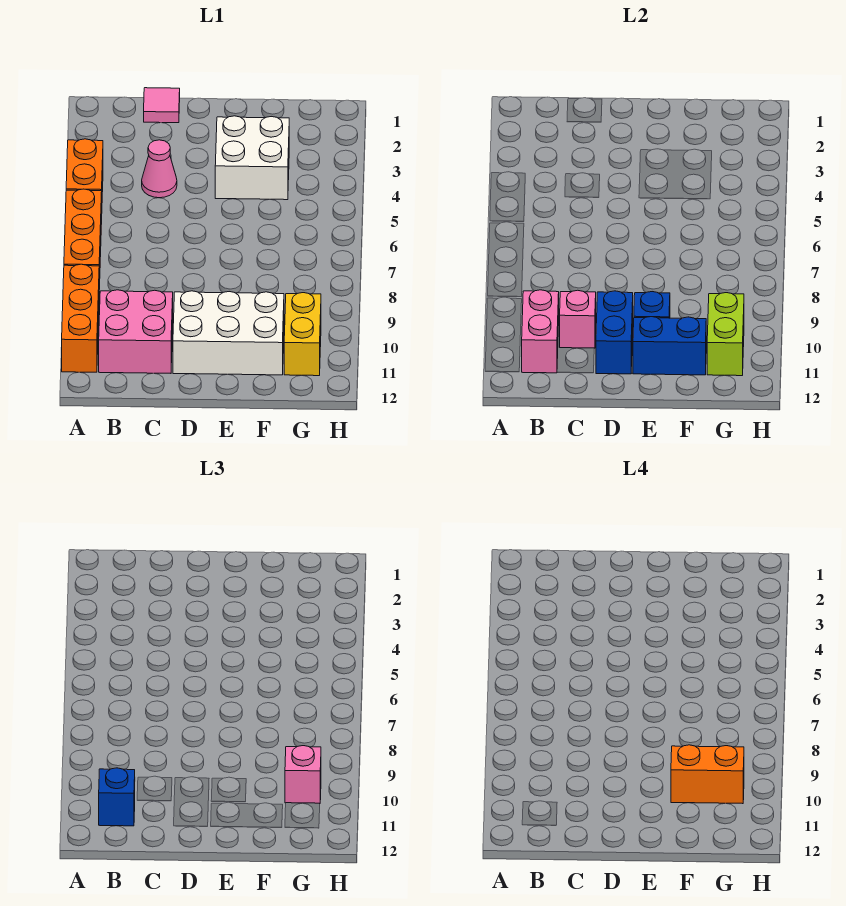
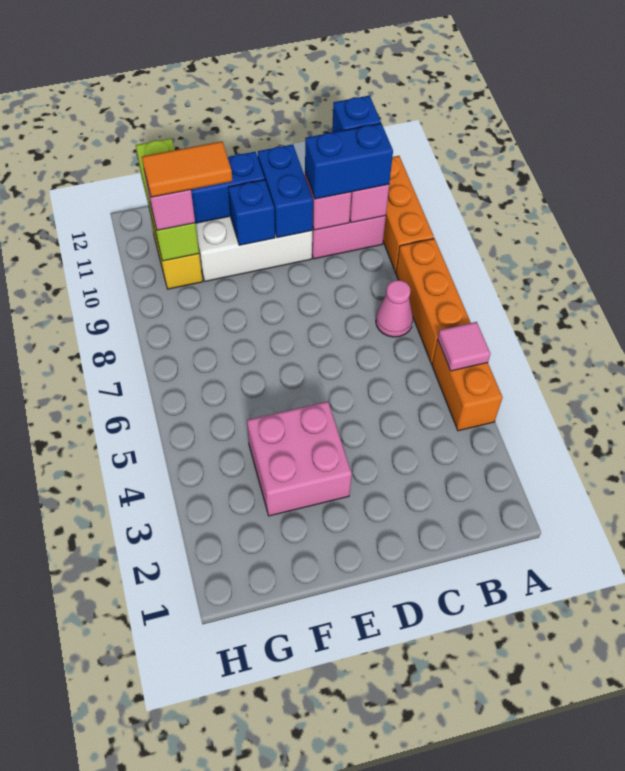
none -> blue 1x2 brick [305,123,393,199]
pink 1x1 tile [144,88,180,123] -> pink 1x1 tile moved to [438,322,490,371]
pink 1x1 cone [142,140,177,198] -> pink 1x1 cone moved to [376,280,413,337]
white 2x2 brick [215,116,289,200] -> pink 2x2 brick [247,401,352,516]
orange 1x2 brick [671,745,744,804] -> orange 1x2 tile [142,141,232,197]
lime 1x2 brick [707,293,744,376] -> lime 1x3 brick [136,138,199,261]

